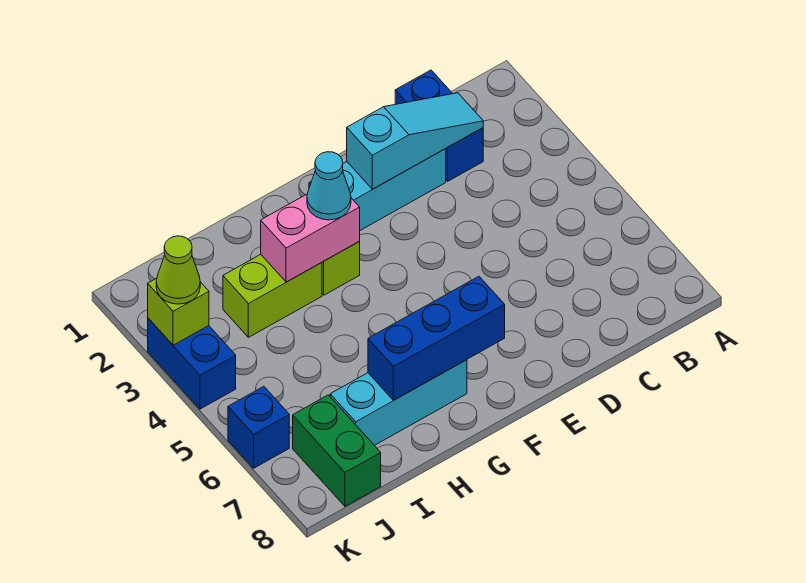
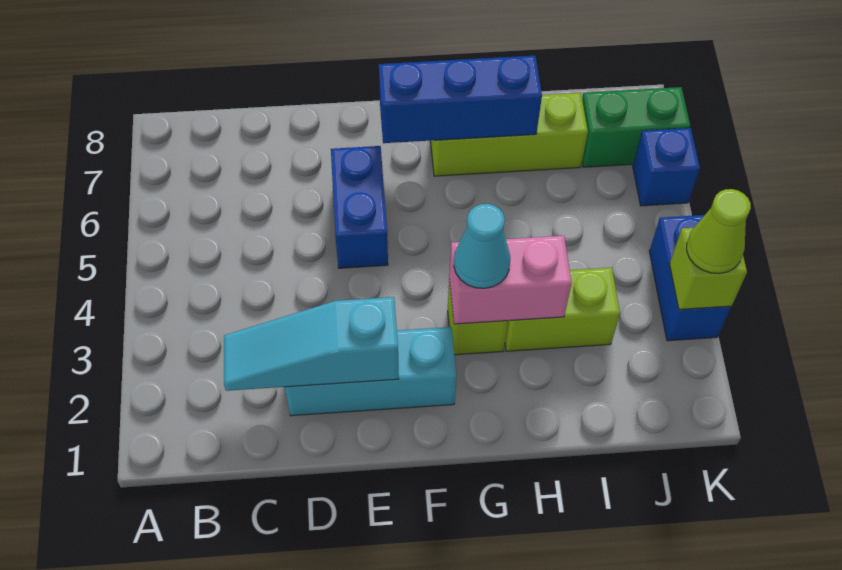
blue 1x2 brick [395,70,483,181] -> blue 1x2 brick moved to [331,146,388,268]
cyan 1x3 brick [330,360,467,445] -> lime 1x3 brick [431,93,588,176]
green 1x2 brick [293,395,381,506] -> green 1x2 brick turned to [582,87,690,167]

